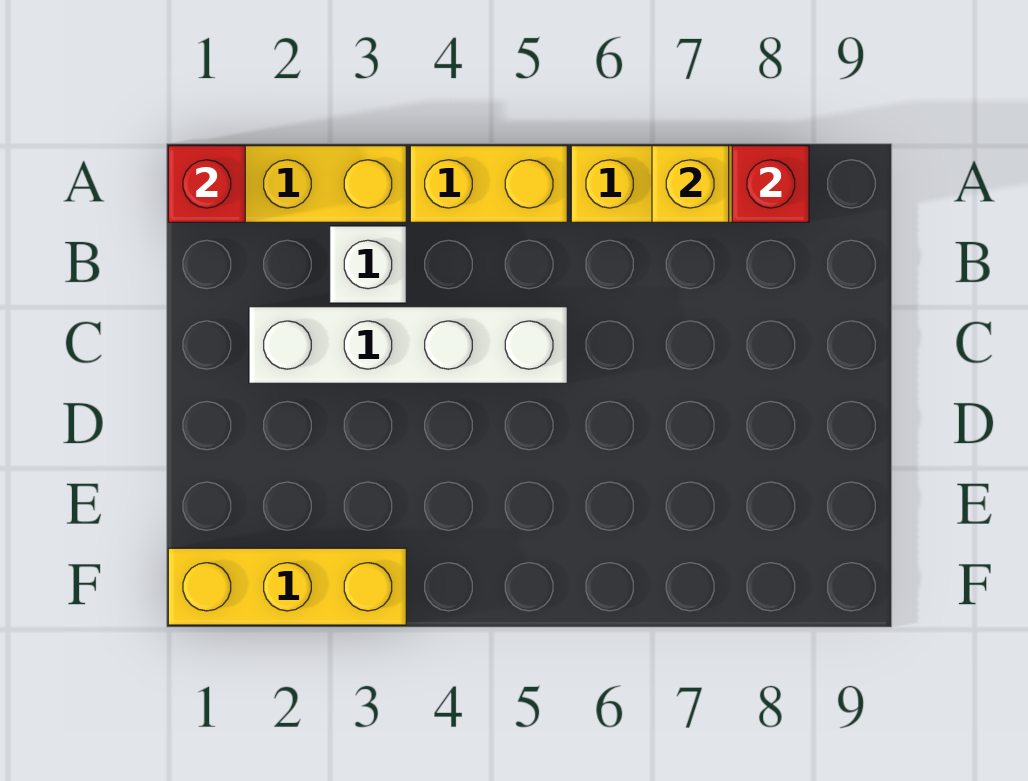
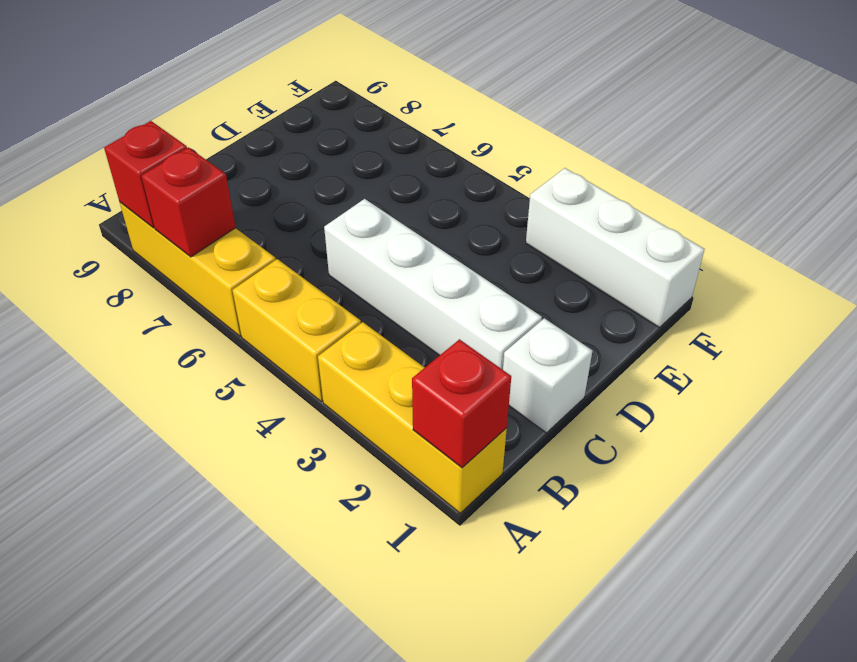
yellow 1x1 brick [652,146,729,222] -> red 1x1 brick [141,147,236,257]
white 1x1 brick [330,226,406,303] -> white 1x1 brick moved to [503,318,592,433]
yellow 1x3 brick [168,548,406,625] -> white 1x3 brick [526,168,705,328]

